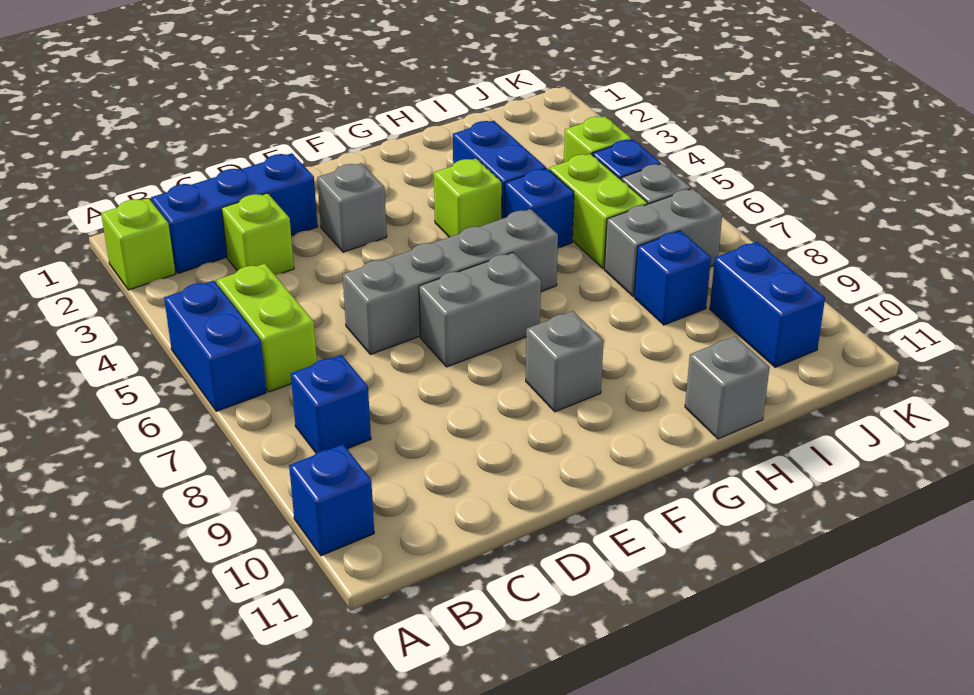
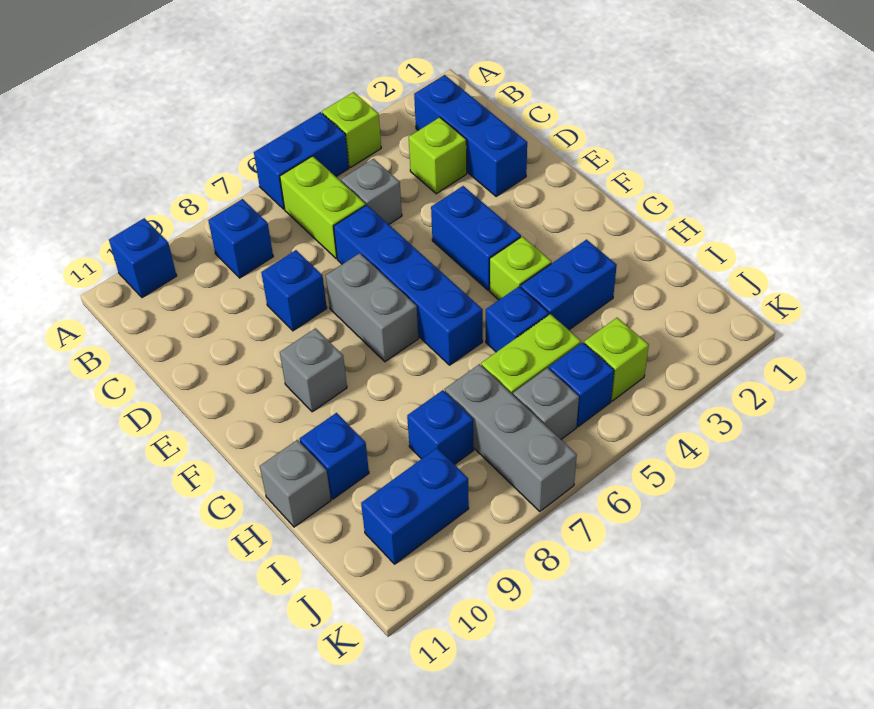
lime 1x1 brick [101,198,175,290] -> lime 1x1 brick moved to [322,92,381,168]
lime 1x2 brick [216,264,317,392] -> lime 1x2 brick turned to [280,156,366,259]
grey 1x4 brick [343,209,558,354] -> blue 1x4 brick [334,205,483,365]
none -> blue 1x1 brick [261,250,327,331]
grey 1x1 brick [317,163,387,252] -> grey 1x1 brick moved to [341,159,402,224]
none -> blue 1x2 brick [431,186,521,291]
none -> blue 1x1 brick [300,413,369,499]
grey 1x2 brick [604,189,722,296] -> grey 1x3 brick [445,364,577,512]

